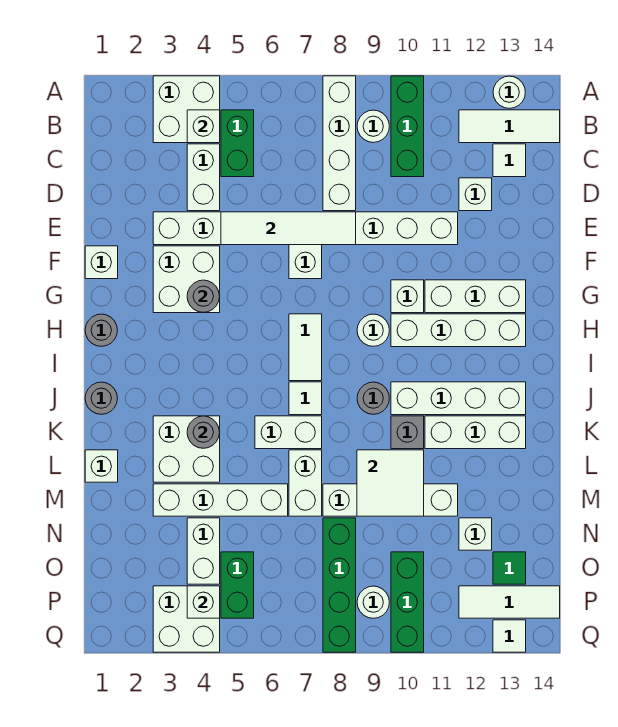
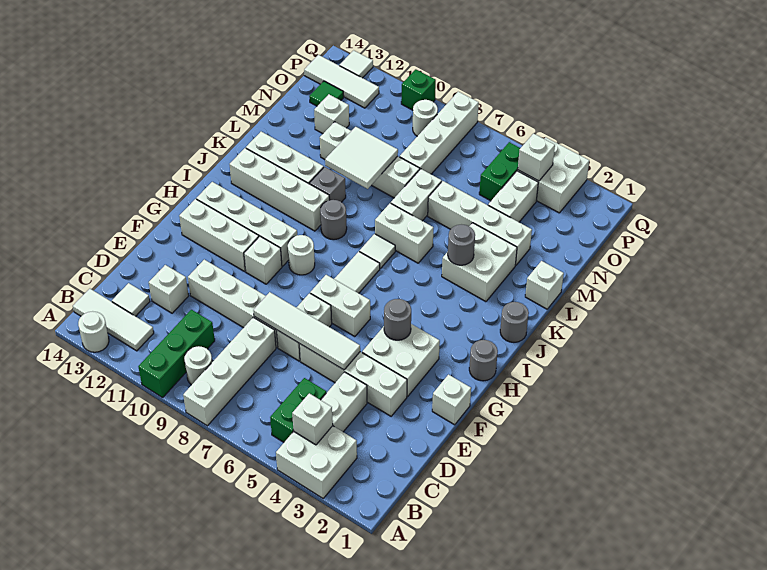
none -> white 1x2 brick [310,275,370,337]
green 1x4 brick [323,518,356,652] -> white 1x4 brick [400,92,479,174]
green 1x3 brick [391,552,424,652] -> green 1x1 brick [401,69,436,110]

